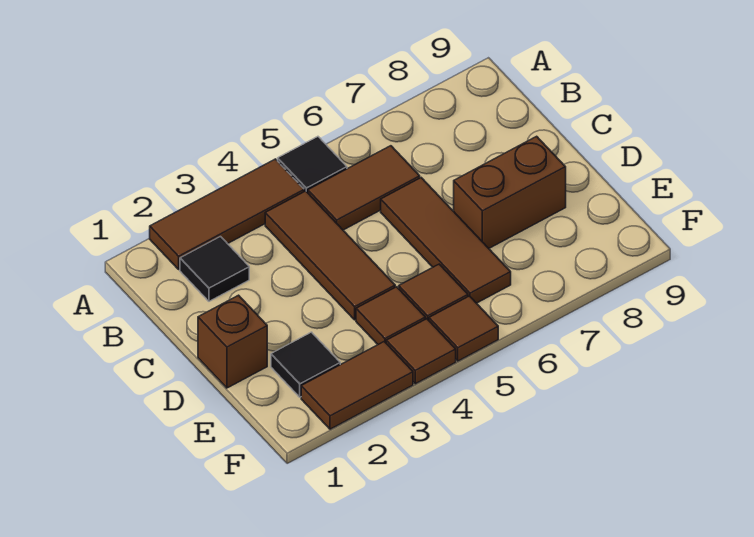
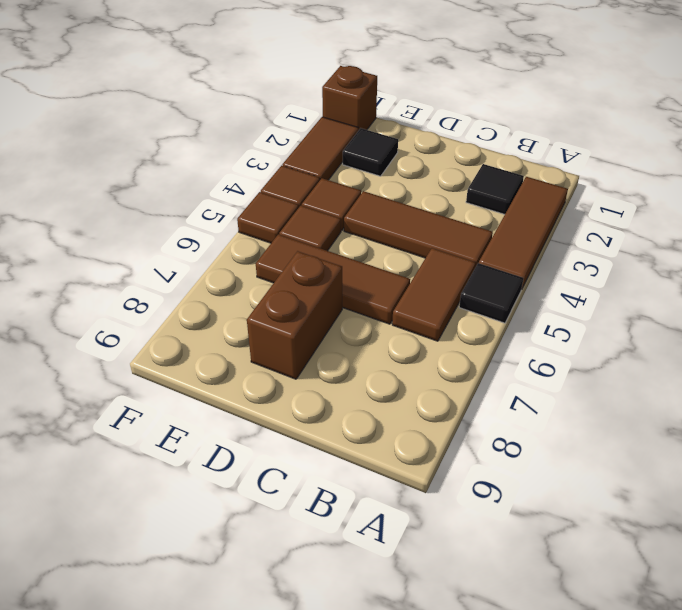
brown 1x1 brick [198,295,267,388] -> brown 1x1 brick moved to [322,66,377,130]

